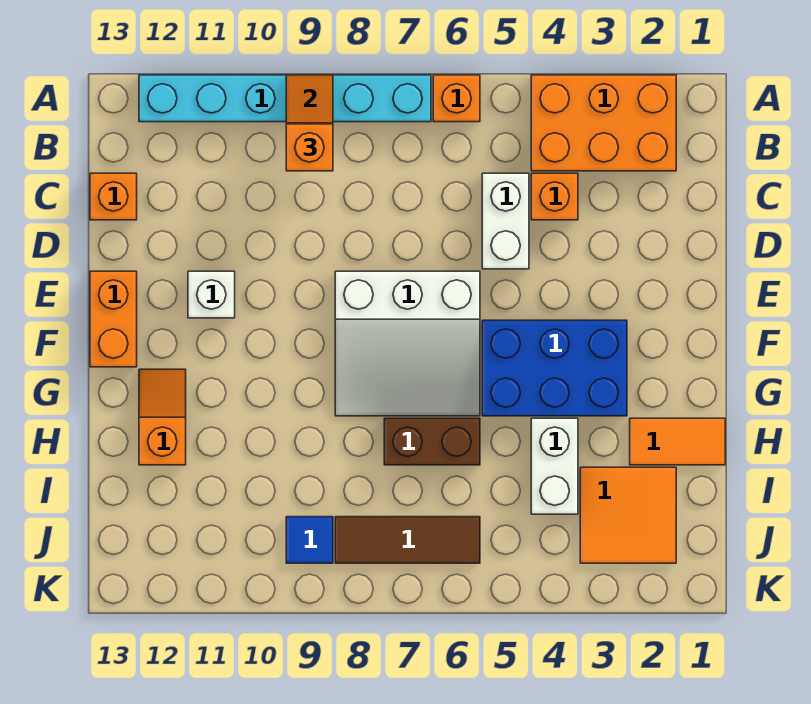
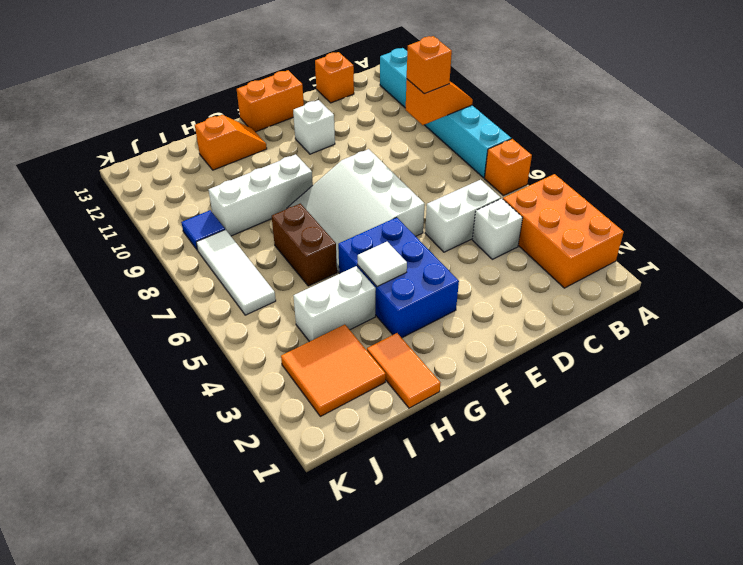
orange 1x1 brick [531,173,578,220] -> white 1x1 brick [472,199,523,259]
none -> white 1x1 tile [358,242,407,287]
none -> white 1x3 brick [209,154,313,236]
brown 1x3 tile [335,517,480,563] -> white 1x3 tile [196,230,276,315]

